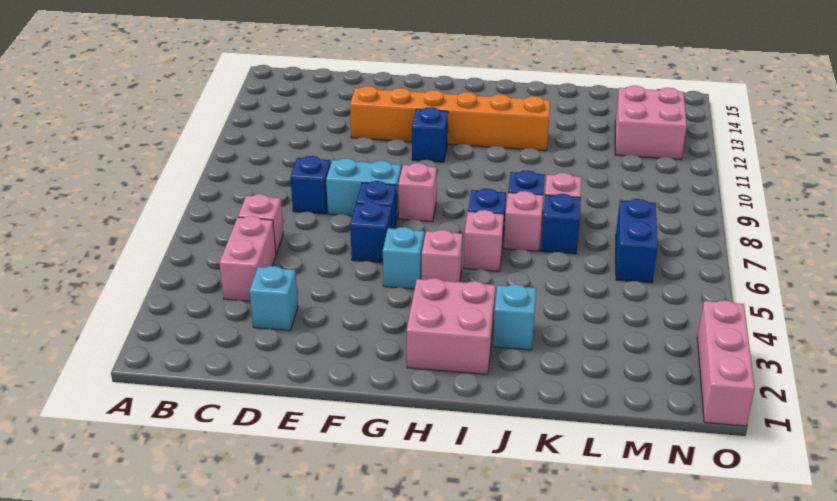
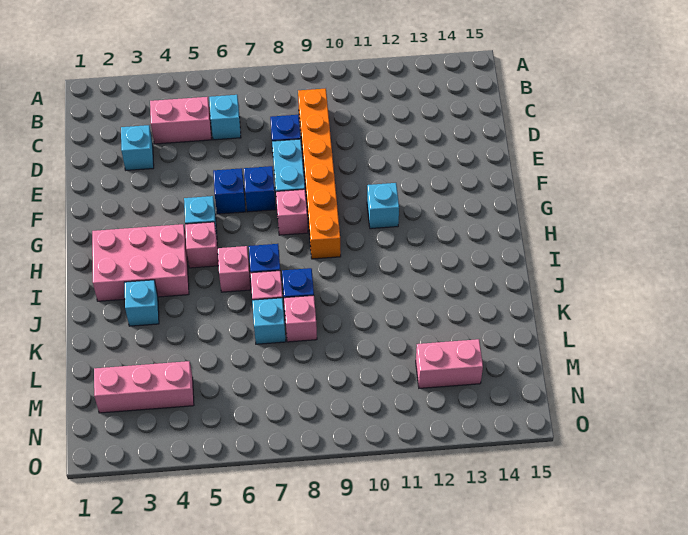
pink 1x1 brick [238,194,284,254] -> cyan 1x1 brick [209,95,241,140]
orange 1x6 brick [350,86,550,151] -> orange 1x6 brick moved to [298,89,341,259]
blue 1x1 brick [412,107,448,162] -> cyan 1x1 brick [367,183,399,229]
pink 2x2 brick [407,278,496,375] -> pink 2x3 brick [92,224,189,301]
blue 1x1 brick [541,194,581,254] -> cyan 1x1 brick [252,298,286,344]
blue 1x2 brick [616,199,658,283] -> none
pink 2x2 brick [615,86,687,159] -> pink 1x2 brick [416,339,483,388]
pink 1x3 brick [697,300,755,426] -> pink 1x3 brick moved to [94,361,194,413]

